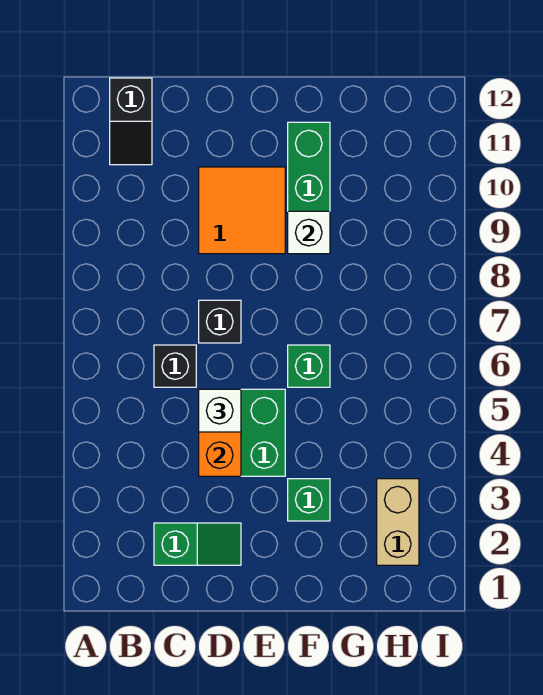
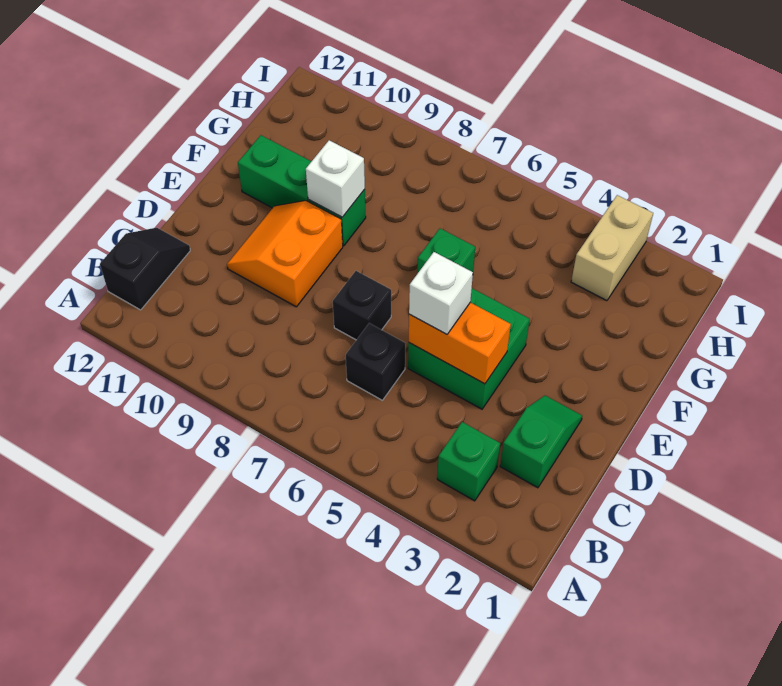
black 1x2 slope [110,78,152,165] -> black 1x2 slope turned to [100,228,190,310]
orange 2x2 tile [199,167,285,254] -> orange 2x2 slope [227,201,343,307]
green 1x1 brick [288,479,330,521] -> green 1x1 brick moved to [437,422,500,501]
tan 1x2 brick [377,479,419,565] -> tan 1x2 brick turned to [571,195,653,301]

